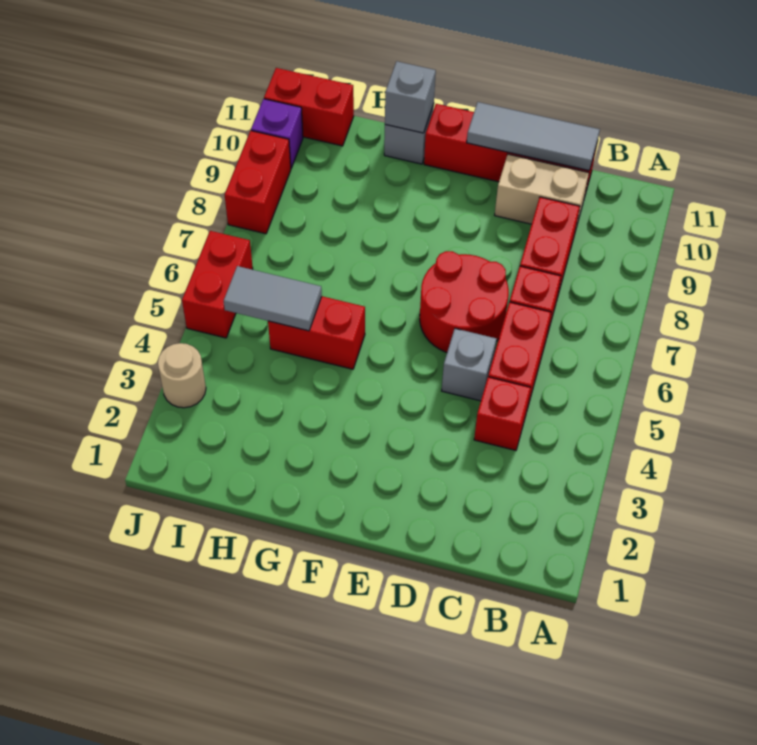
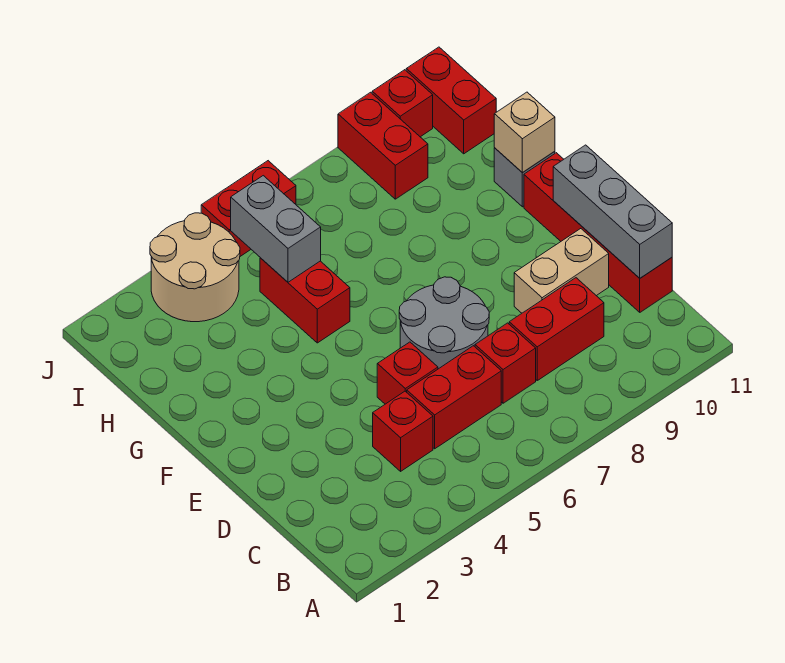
tan 1x2 brick [495,154,589,231] -> tan 1x2 brick turned to [514,229,609,313]
grey 1x3 tile [467,102,600,171] -> grey 1x3 brick [553,145,672,278]
grey 1x1 brick [442,328,496,401] -> red 1x1 brick [377,342,438,404]
red 2x2 round brick [420,251,509,352] -> grey 2x2 round brick [399,277,489,369]
grey 1x1 brick [385,61,436,133] -> tan 1x1 brick [494,92,555,173]
grey 1x2 tile [224,266,322,331] -> grey 1x2 brick [231,176,321,282]
tan 1x1 round brick [158,343,206,408] -> tan 2x2 round brick [150,213,240,322]
red 1x2 brick [225,131,291,234] -> red 1x2 brick turned to [338,92,428,199]
purple 1x1 brick [251,99,303,168] -> red 1x1 brick [372,70,433,137]

